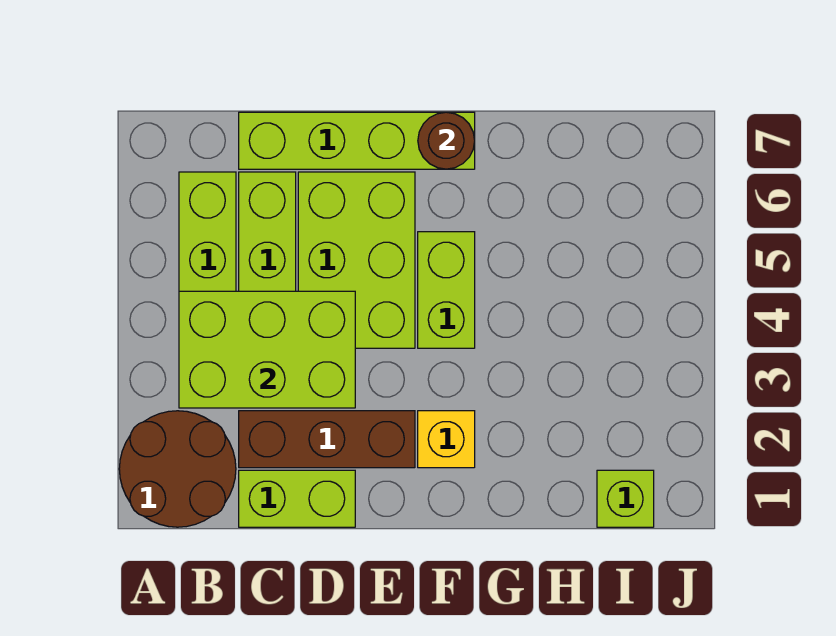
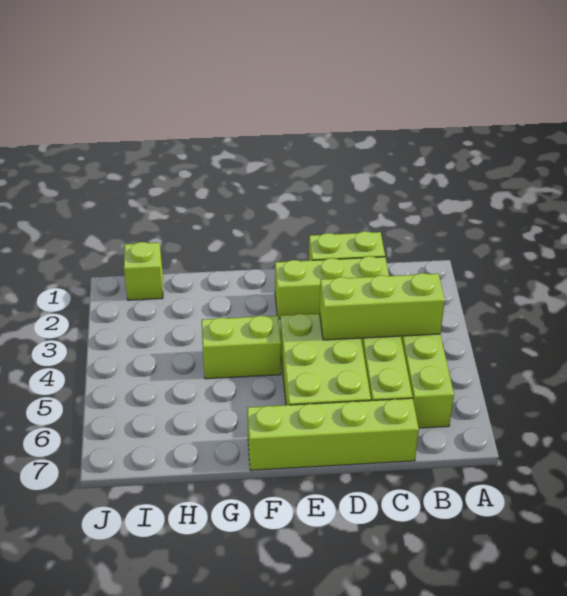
brown 2x2 round brick [119,411,236,527] -> none
lime 2x3 brick [179,291,355,408] -> lime 1x3 brick [320,273,445,340]
brown 1x3 brick [239,411,415,468] -> lime 1x3 brick [275,256,389,319]
yellow 1x1 brick [418,411,475,468] -> none
lime 1x2 brick [418,232,475,348] -> lime 1x2 brick turned to [202,315,281,379]
brown 1x1 round brick [418,112,475,169] -> none

